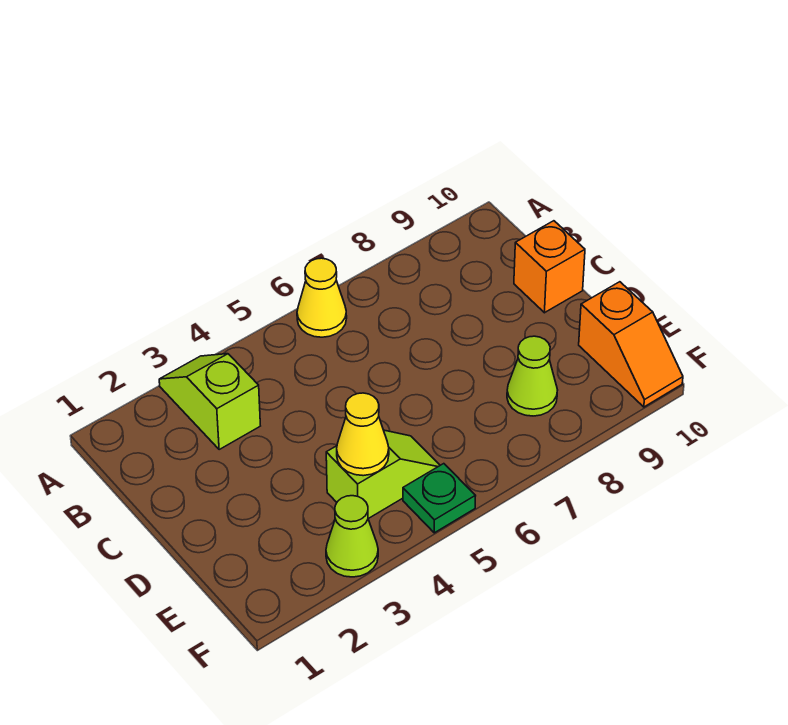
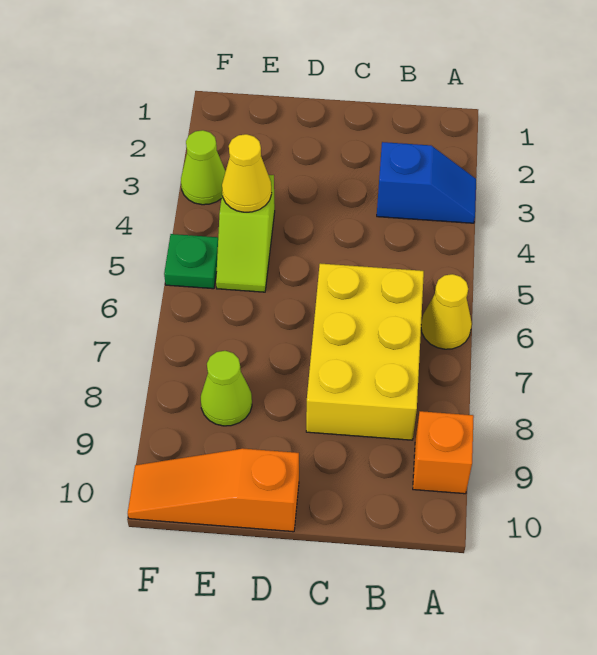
lime 1x2 slope [159,354,260,449] -> blue 1x2 slope [377,142,476,223]
none -> yellow 2x3 brick [306,263,424,440]
orange 1x1 brick [514,221,585,313] -> orange 1x1 brick moved to [413,411,474,494]
orange 1x2 slope [579,282,683,407] -> orange 1x3 slope [128,449,299,532]

